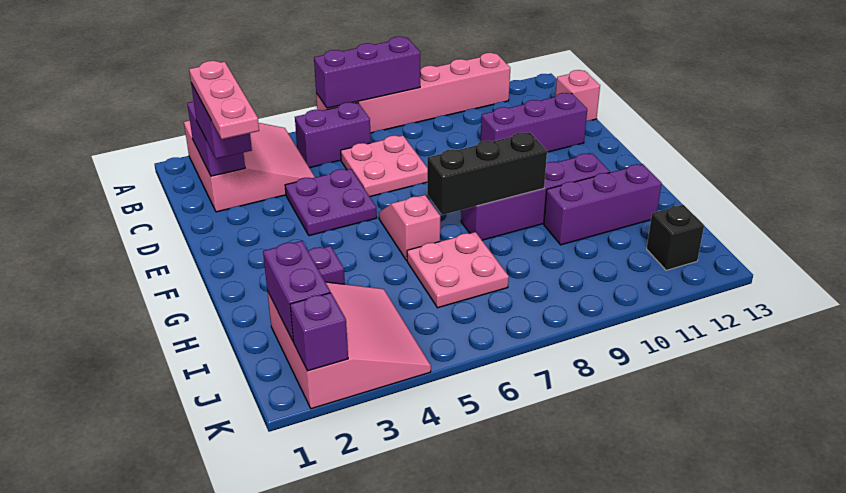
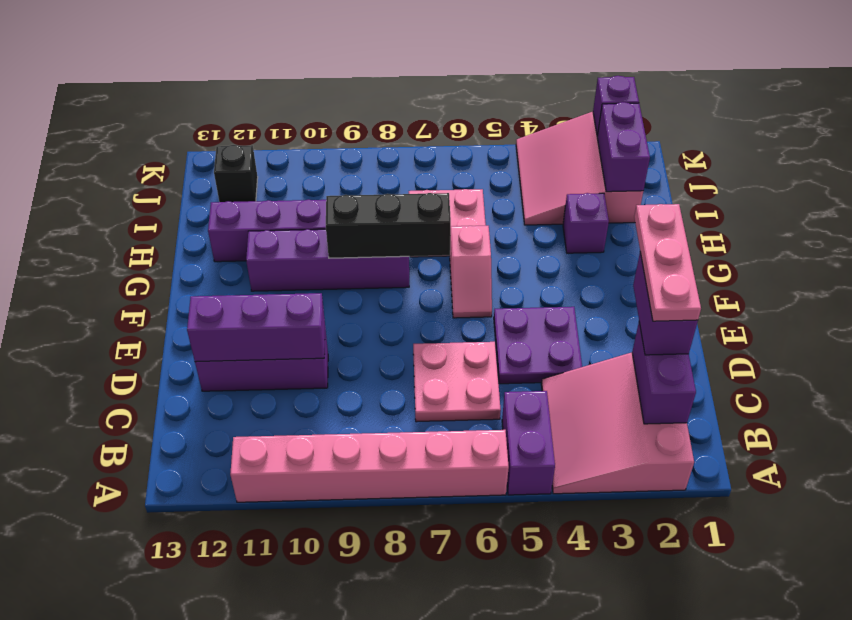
purple 1x3 brick [314,37,420,108] -> purple 1x3 brick moved to [187,293,325,362]
purple 1x2 brick [295,102,371,168] -> purple 1x2 brick turned to [502,391,555,495]
pink 1x1 brick [555,70,600,121] -> none

